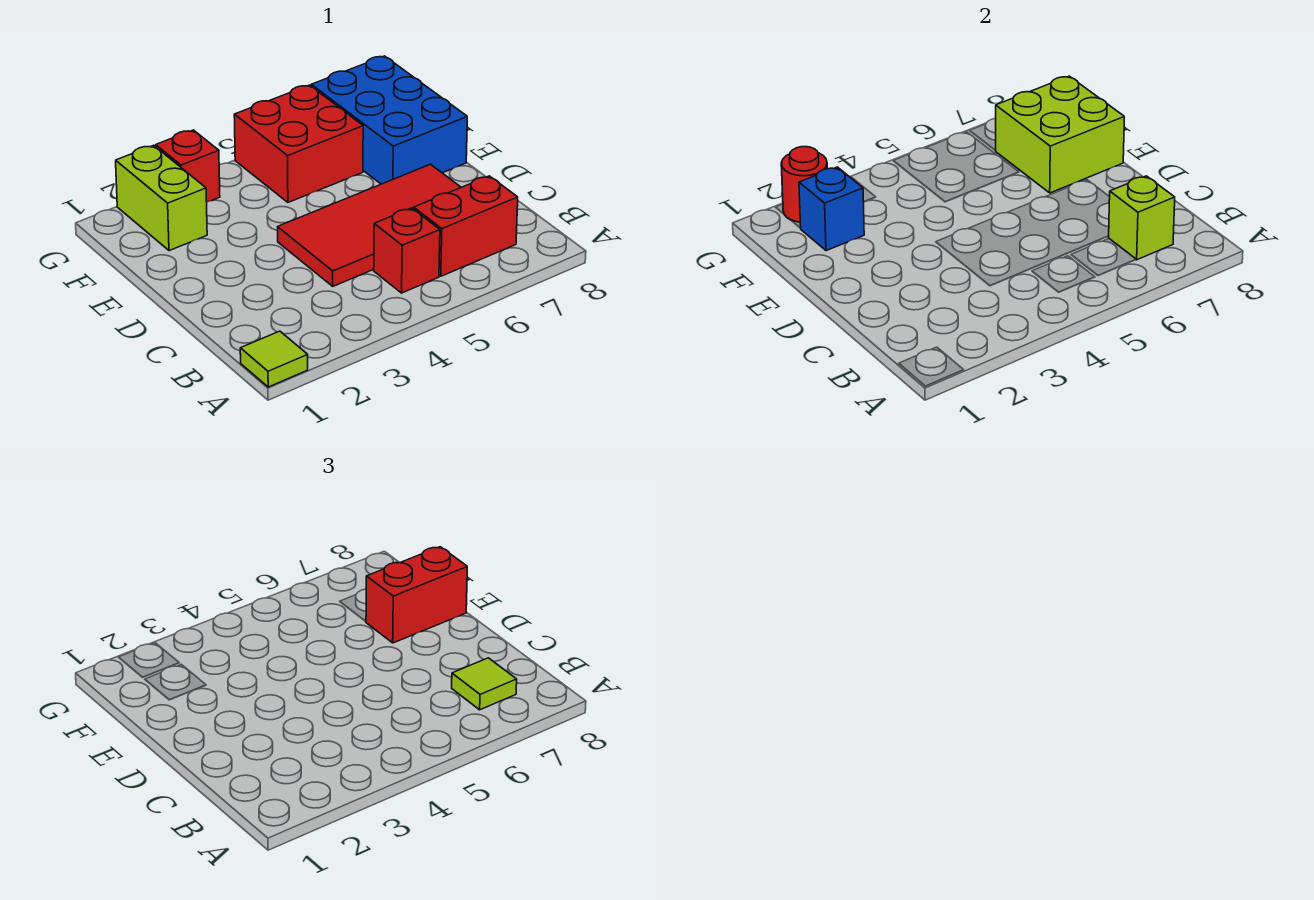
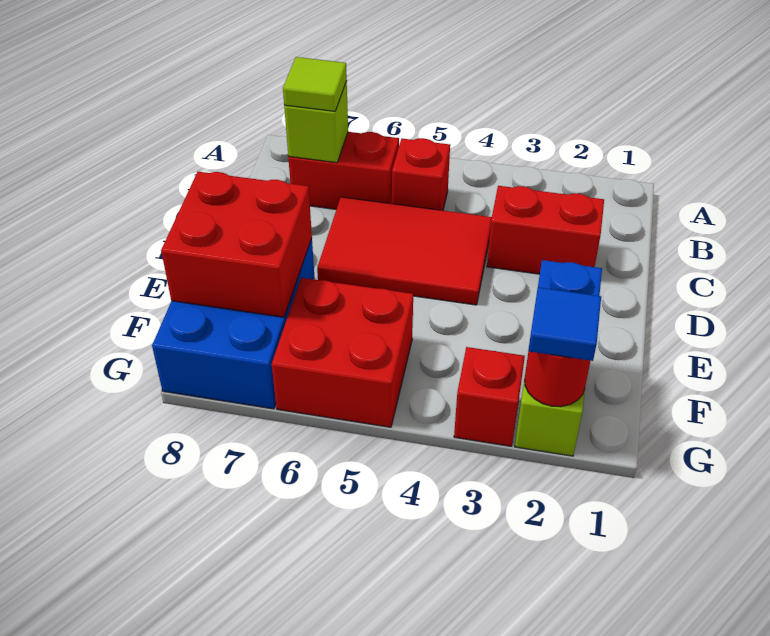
lime 1x1 tile [240,331,308,387] -> none
red 2x4 tile [278,164,461,286] -> red 2x3 tile [317,197,492,305]
lime 2x2 brick [995,76,1124,193] -> red 2x2 brick [161,172,312,317]
red 1x2 brick [366,547,467,643] -> red 1x2 brick moved to [487,186,604,274]
none -> blue 1x1 tile [528,288,601,361]

